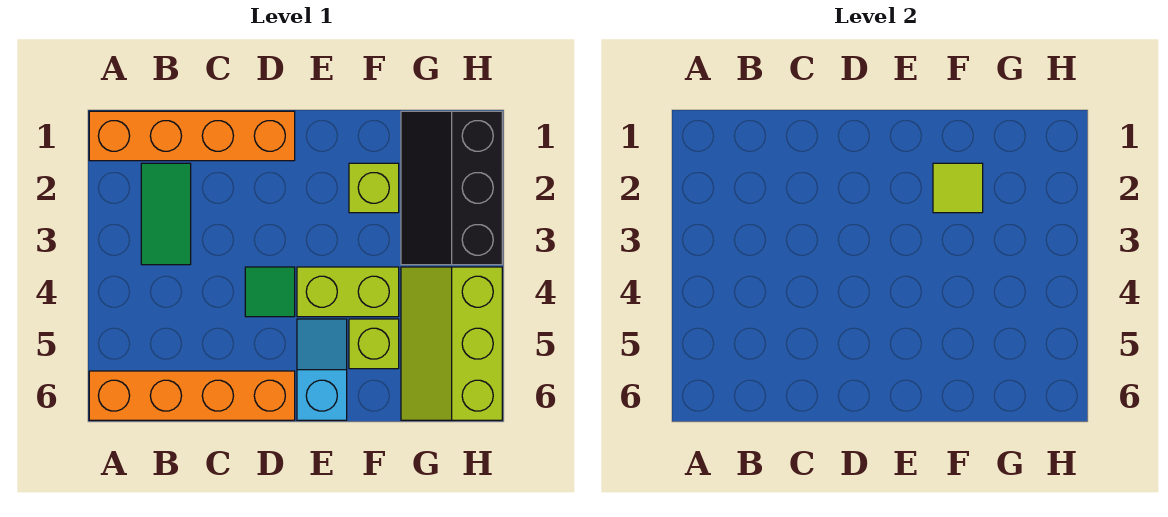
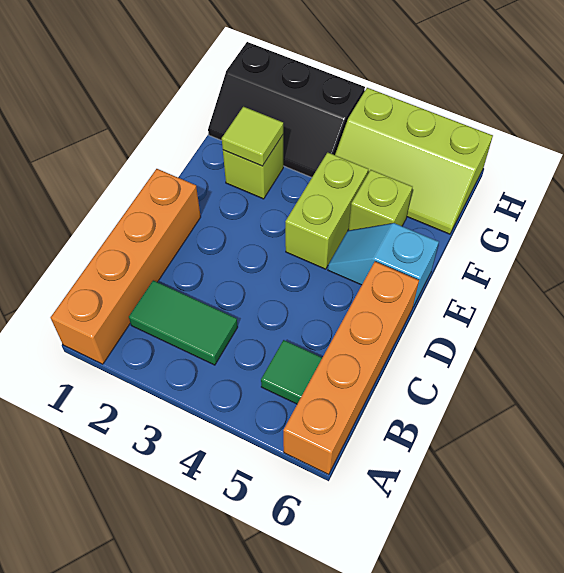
green 1x1 tile [245,267,295,317] -> green 1x1 tile moved to [261,340,322,404]

